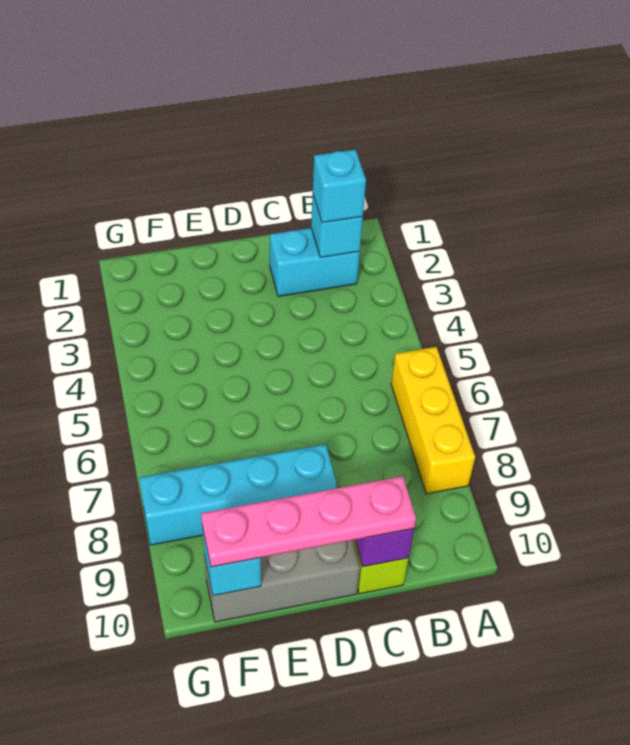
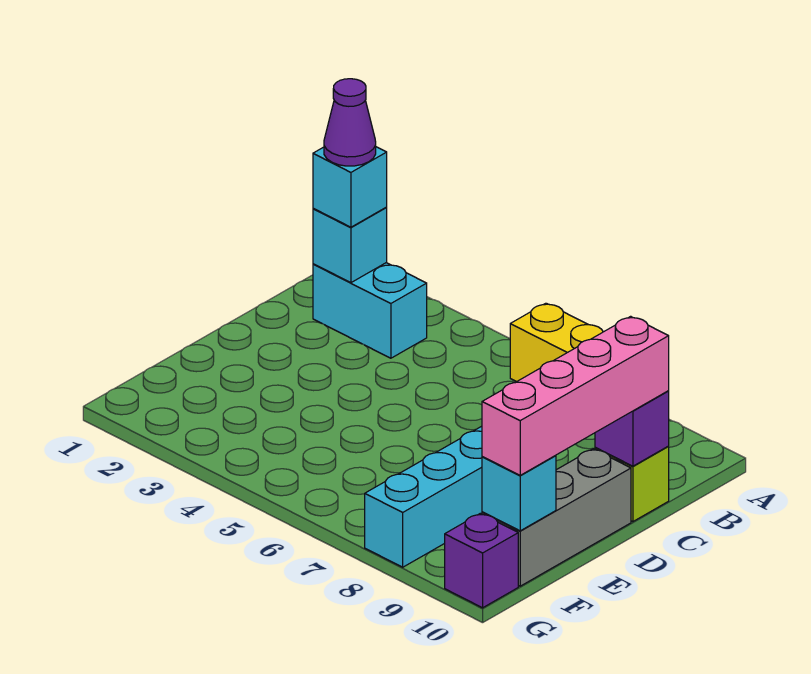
cyan 1x2 brick [270,228,360,296] -> cyan 1x2 brick turned to [313,263,427,358]
none -> purple 1x1 cone [324,79,376,166]
pink 1x4 plate [201,476,416,567] -> pink 1x4 brick [482,316,669,475]
none -> purple 1x1 brick [445,513,518,608]

